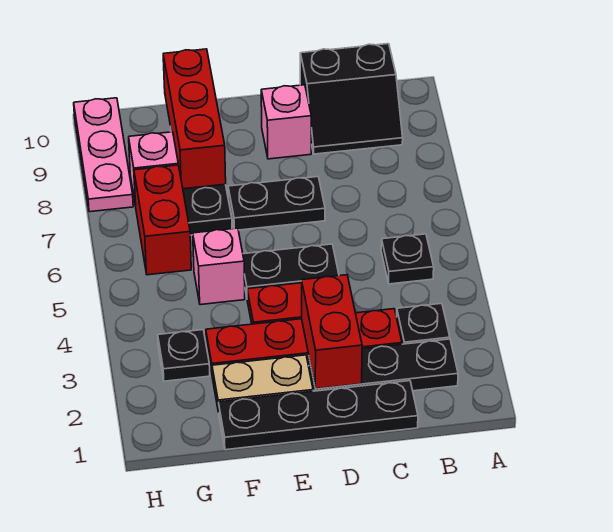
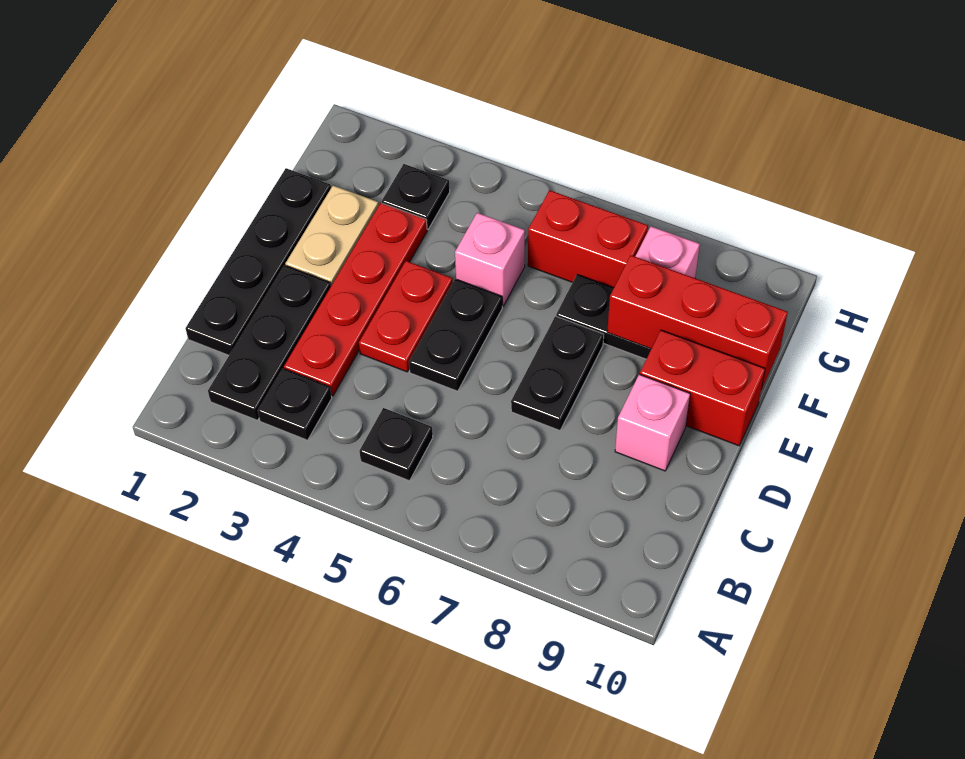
black 2x2 slope [300,44,403,154] -> none
red 1x2 brick [302,275,362,389] -> red 1x2 brick moved to [640,330,765,446]
pink 1x3 plate [74,98,133,212] -> none

